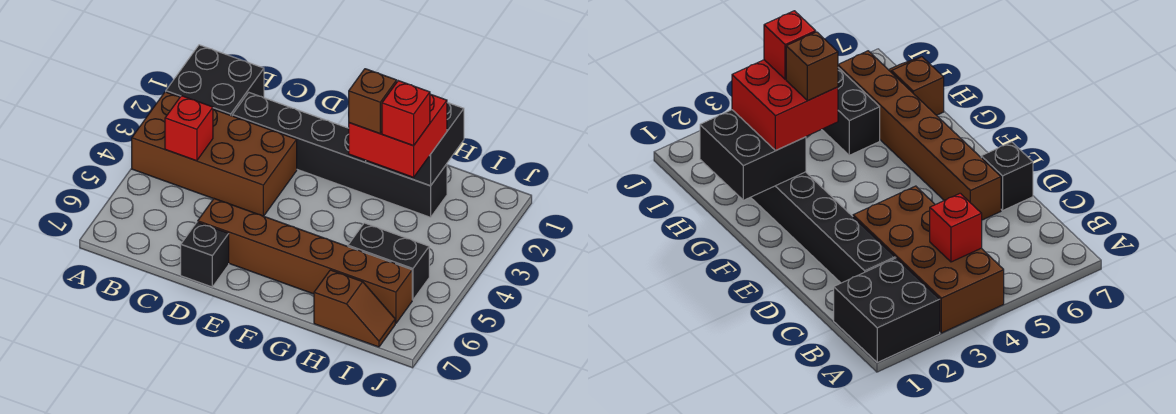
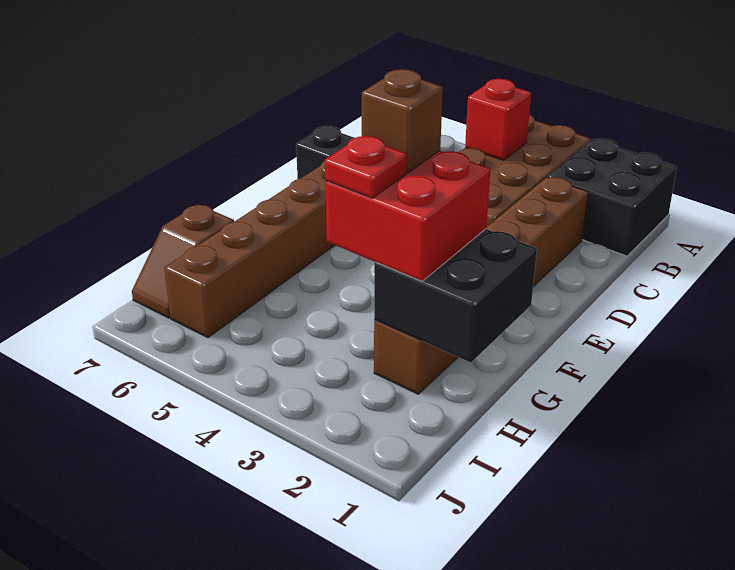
black 1x6 brick [232,93,447,217] -> brown 1x6 brick [374,177,588,394]
red 1x1 brick [382,81,430,146] -> red 1x1 plate [325,136,407,198]
black 1x2 brick [348,223,429,300] -> none

